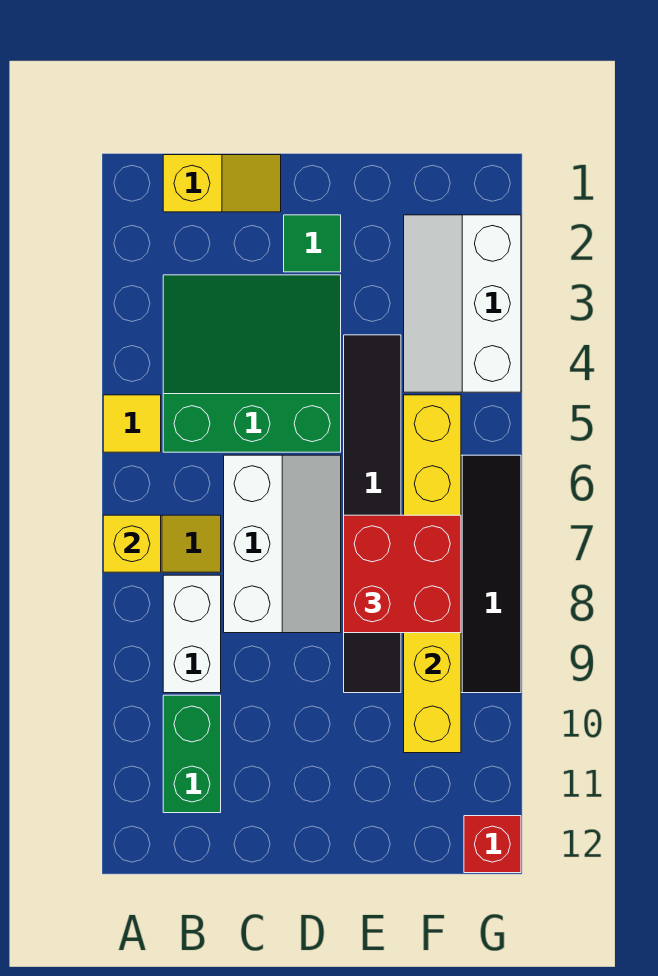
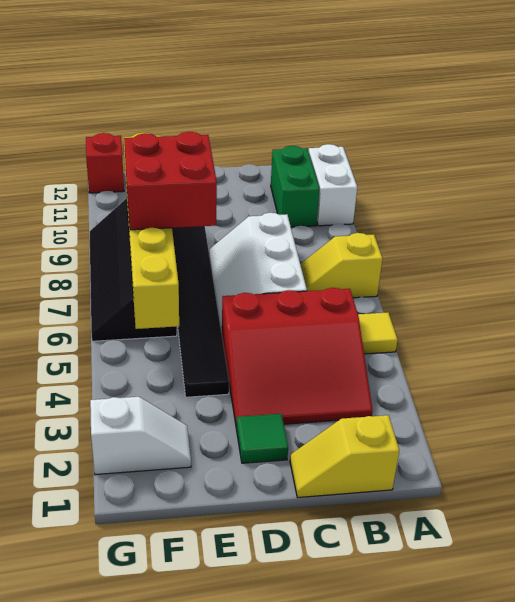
yellow 1x1 brick [103,515,161,572] -> none
green 3x3 slope [163,275,341,452] -> red 3x3 slope [222,288,373,427]
white 1x2 brick [163,575,221,693] -> white 1x2 brick moved to [309,144,357,226]
white 2x3 slope [404,215,521,392] -> white 1x2 slope [90,397,191,475]

